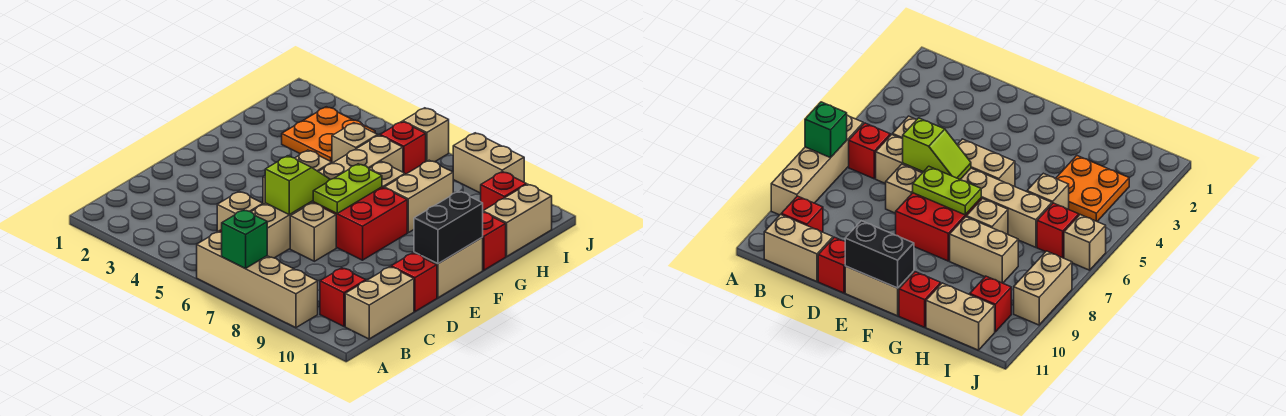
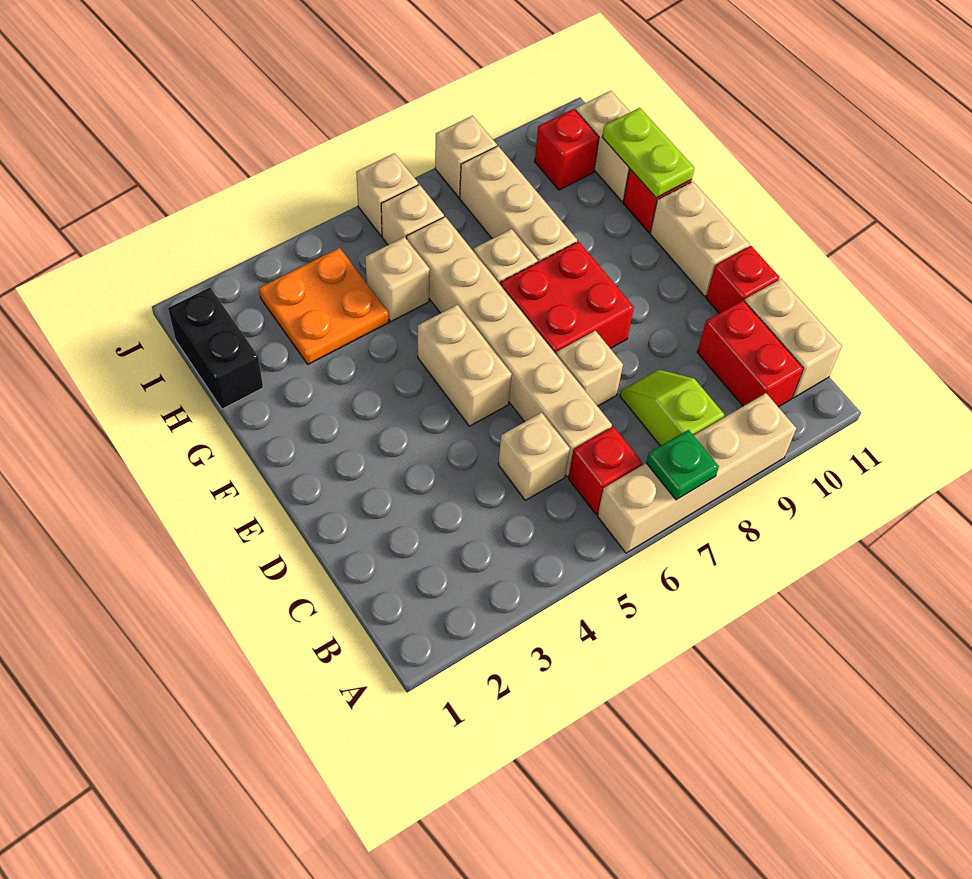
green 1x1 brick [222,210,267,268] -> green 1x1 plate [646,430,719,500]
red 1x1 brick [320,268,366,326] -> red 1x2 brick [697,300,803,407]
lime 1x2 slope [265,156,330,215] -> lime 1x2 slope moved to [620,370,724,446]
lime 1x2 plate [313,164,382,213] -> lime 1x2 plate moved to [602,108,694,198]
black 1x2 brick [414,191,483,264] -> black 1x2 brick moved to [168,288,263,409]
tan 1x2 brick [384,160,453,233] -> tan 1x3 brick [460,146,577,262]
red 1x1 brick [380,122,426,174] -> tan 1x1 brick [381,185,444,245]
tan 1x2 brick [453,133,524,193] -> tan 1x1 brick [435,116,497,197]

